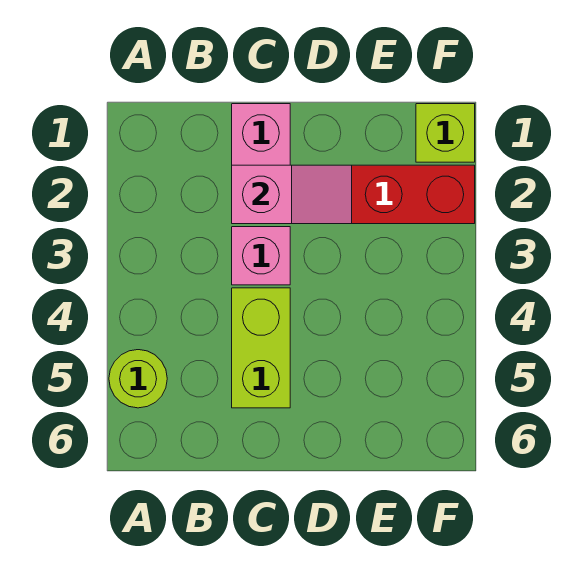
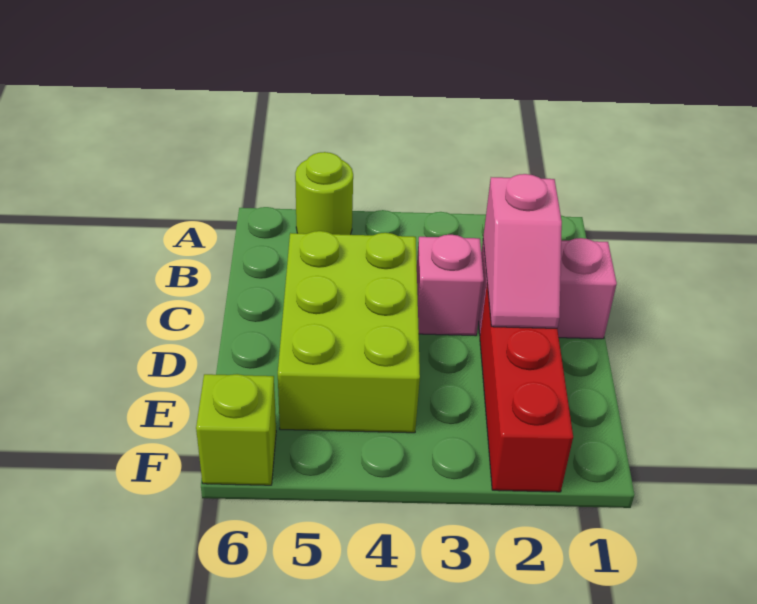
lime 1x2 brick [232,288,290,408] -> lime 2x3 brick [278,231,420,433]
lime 1x1 brick [416,104,475,162] -> lime 1x1 brick moved to [196,374,276,485]

